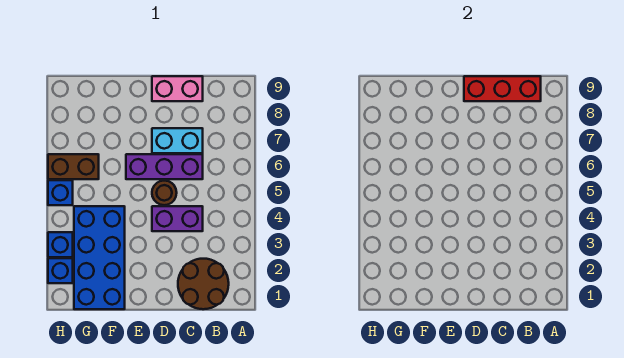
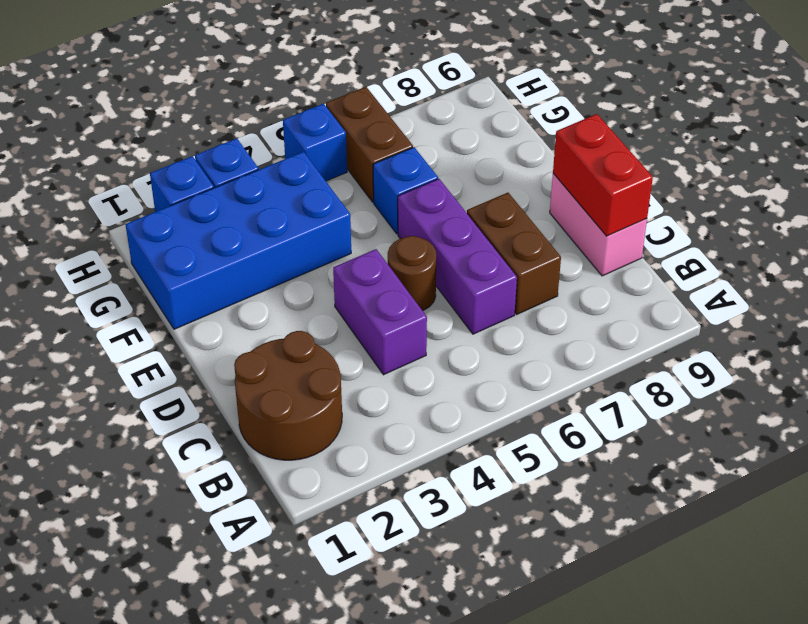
red 1x3 brick [464,76,541,101] -> red 1x2 brick [553,114,653,236]
cyan 1x2 brick [152,128,203,153] -> brown 1x2 brick [467,193,561,314]
none -> blue 1x1 brick [373,147,438,234]

